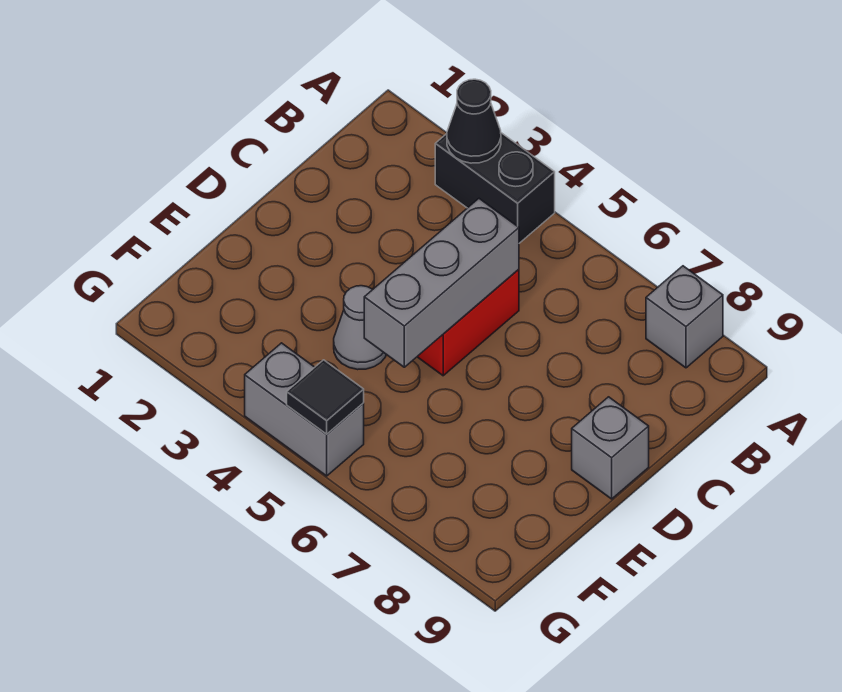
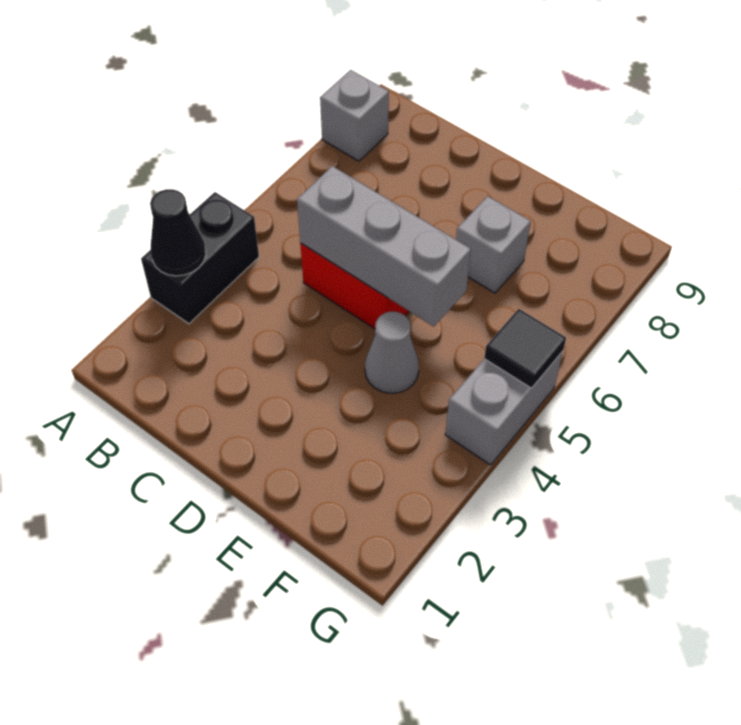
grey 1x1 brick [572,397,649,499] -> grey 1x1 brick moved to [456,196,531,293]

